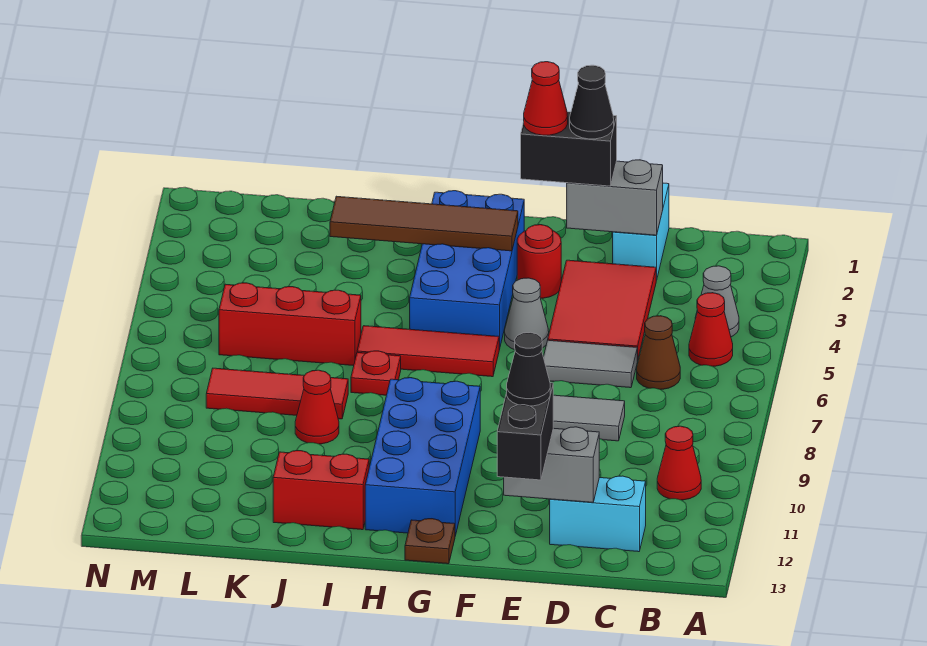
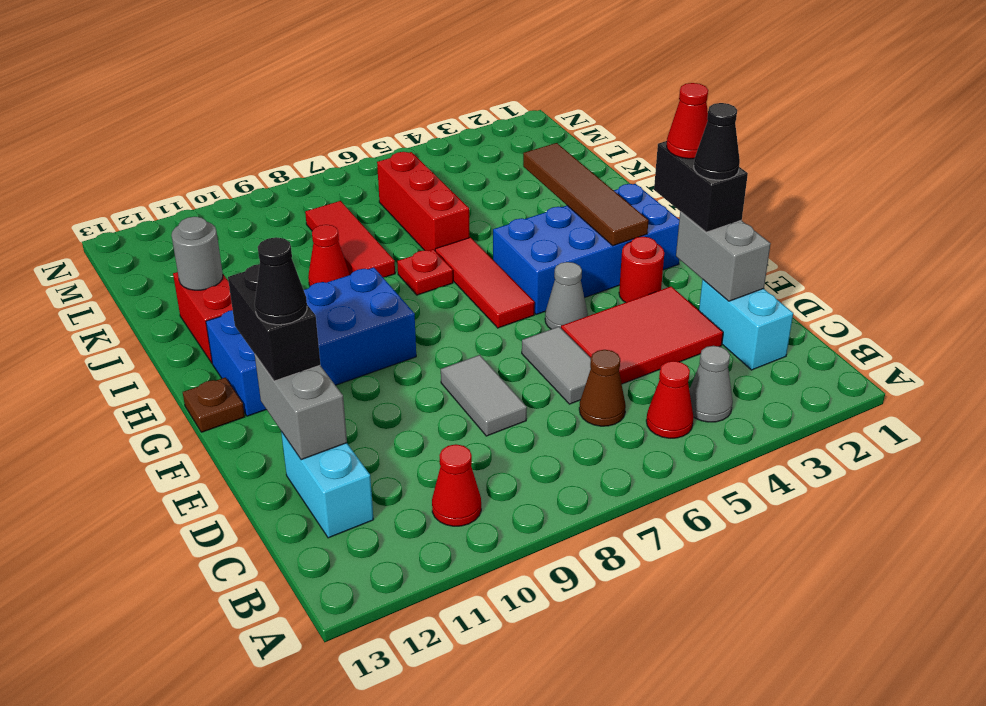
cyan 1x2 brick [613,183,669,280] -> cyan 1x2 brick turned to [699,280,793,370]
black 1x2 brick [497,383,553,480] -> black 1x2 brick turned to [228,264,320,381]
none -> grey 1x1 round brick [172,217,223,290]

